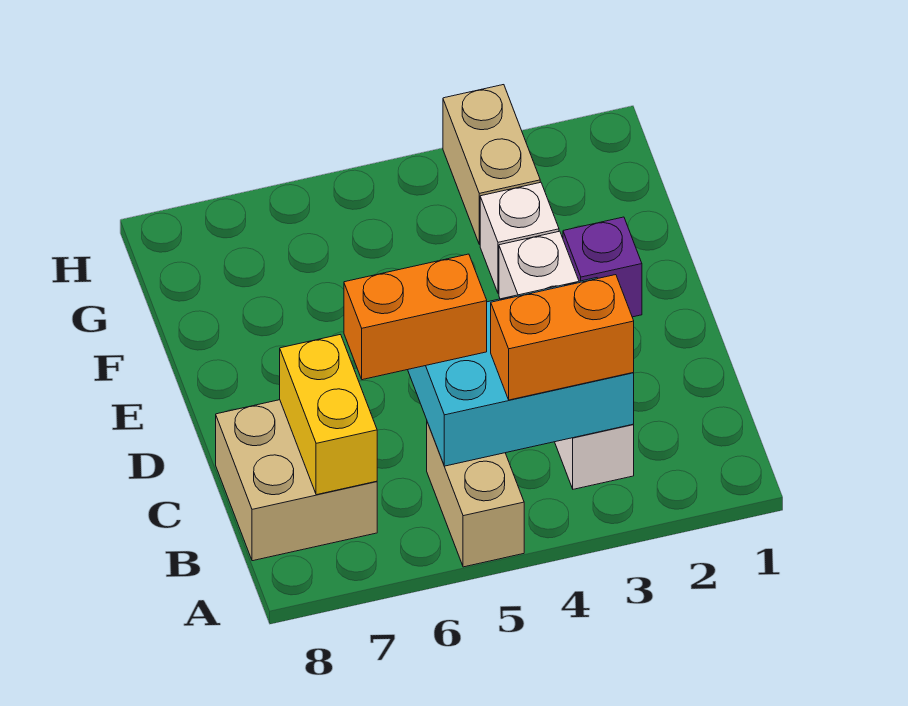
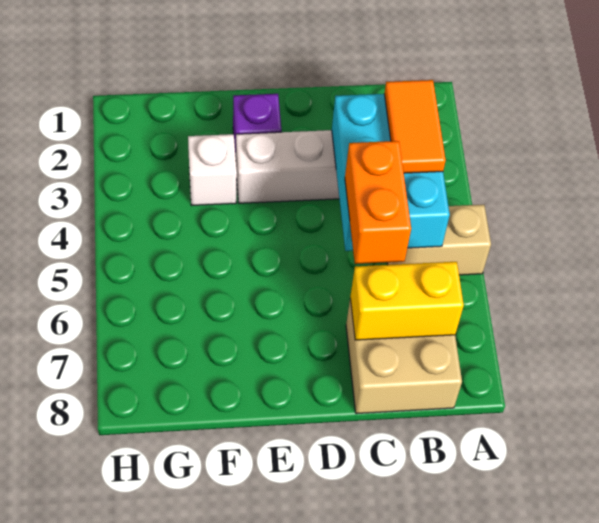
orange 1x2 brick [491,275,634,400] -> orange 1x2 tile [384,80,446,173]
tan 1x2 brick [443,85,540,245] -> none

